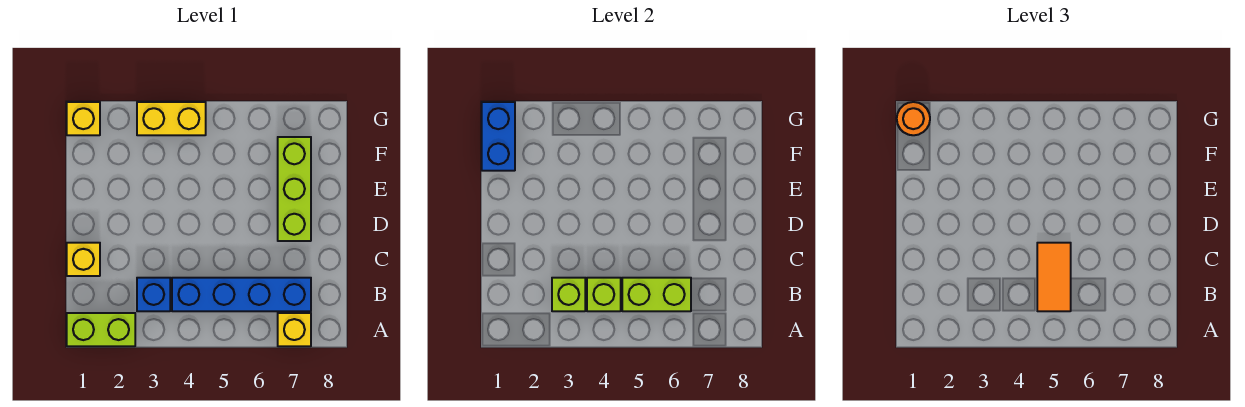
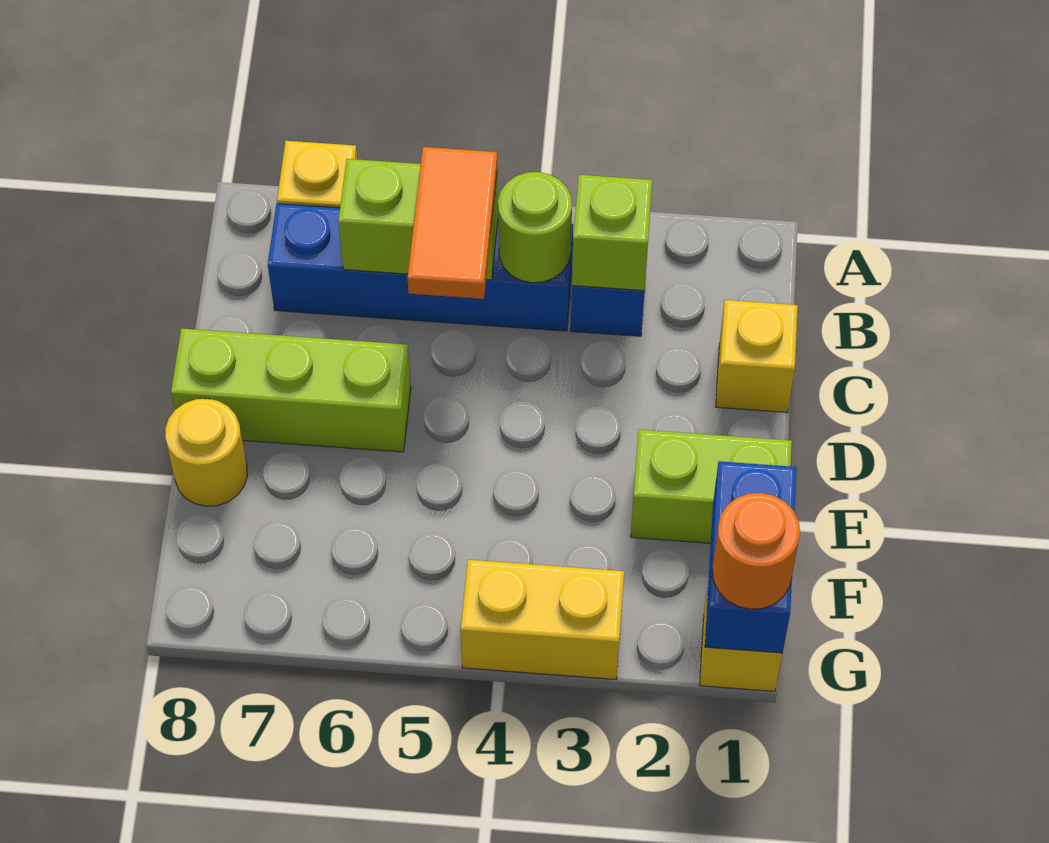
lime 1x2 brick [67,313,135,346] -> lime 1x2 brick moved to [631,430,792,543]
lime 1x1 brick [587,278,621,311] -> lime 1x1 round brick [498,172,572,283]
lime 1x3 brick [278,137,311,241] -> lime 1x3 brick turned to [171,328,411,452]
none -> yellow 1x1 round brick [165,399,247,506]

